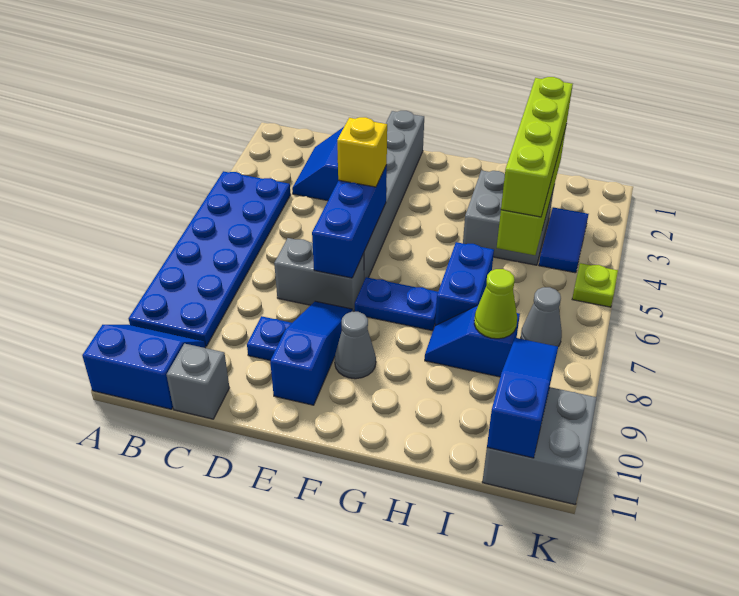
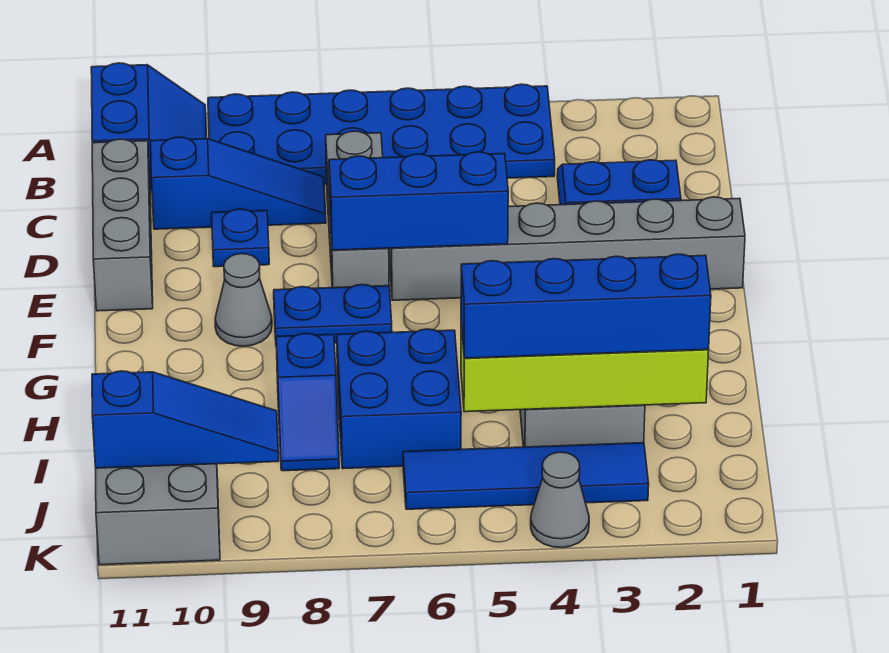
grey 1x1 brick [167,344,229,419] -> grey 1x3 brick [92,139,153,311]
grey 1x2 brick [274,238,364,312] -> grey 1x3 brick [326,131,389,288]
yellow 1x1 brick [337,117,387,187] -> none
blue 1x3 slope [270,301,352,405] -> blue 1x3 slope moved to [151,137,326,229]
blue 1x2 plate [355,277,438,331] -> blue 1x2 plate turned to [274,285,392,343]
blue 1x2 brick [435,242,494,326] -> blue 2x2 brick [337,329,461,469]
blue 1x2 slope [425,306,520,377] -> blue 1x2 slope turned to [276,333,339,471]
lime 1x4 brick [501,77,573,217] -> blue 1x4 brick [461,254,711,358]
lime 1x1 cone [474,269,517,339] -> none
blue 1x2 tile [539,207,589,273] -> blue 1x4 tile [403,443,649,509]
grey 1x1 cone [521,287,562,347] -> grey 1x1 cone moved to [531,452,589,548]
lime 1x1 plate [572,263,618,307] -> none

